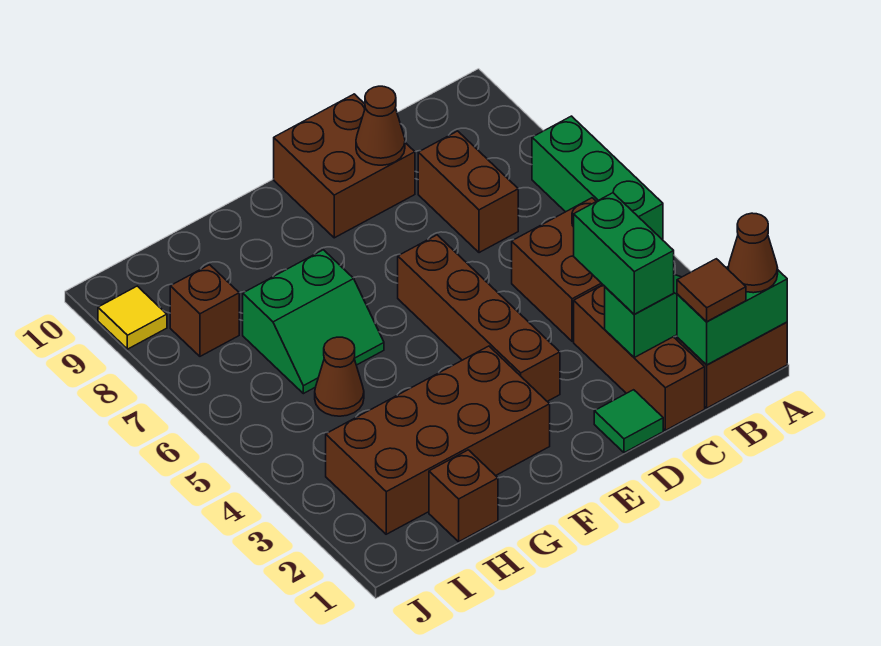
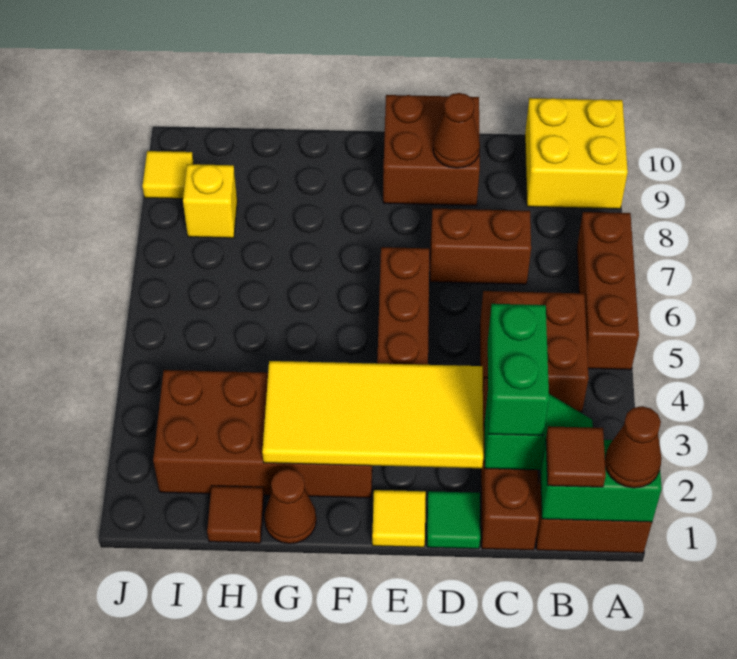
green 1x3 brick [532,116,663,240] -> brown 1x3 brick [577,212,639,370]
none -> yellow 2x2 brick [525,98,628,209]
brown 1x2 brick [418,131,518,253] -> brown 1x2 brick turned to [430,209,531,284]
none -> yellow 2x4 tile [262,361,483,468]
none -> yellow 1x1 tile [372,490,426,547]
green 2x2 slope [243,250,384,394] -> none
brown 1x1 brick [429,450,498,542] -> brown 1x1 tile [207,486,264,543]
brown 1x1 cone [315,337,364,416] -> brown 1x1 cone moved to [264,469,316,544]
brown 1x1 brick [170,265,239,356] -> yellow 1x1 brick [183,164,237,238]

